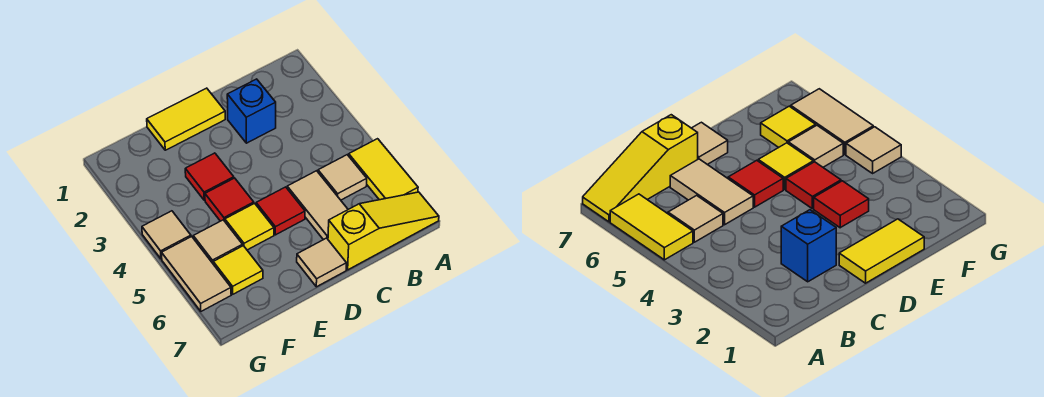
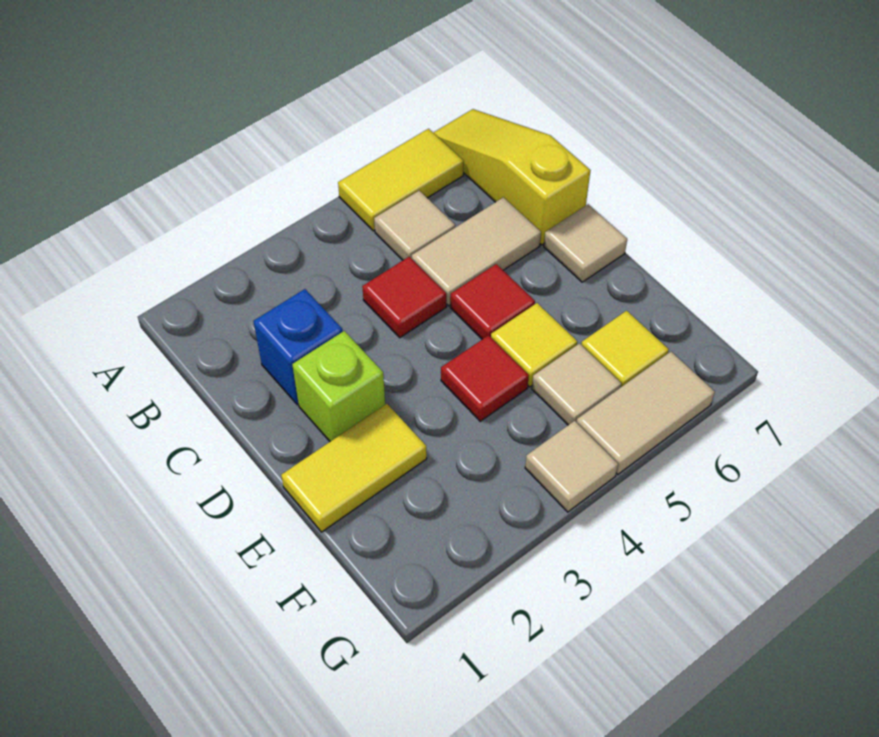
yellow 1x2 tile [147,88,225,150] -> yellow 1x2 tile turned to [281,404,427,532]
none -> lime 1x1 brick [292,331,385,441]
red 1x1 tile [185,153,234,200] -> red 1x1 tile moved to [362,257,446,338]

